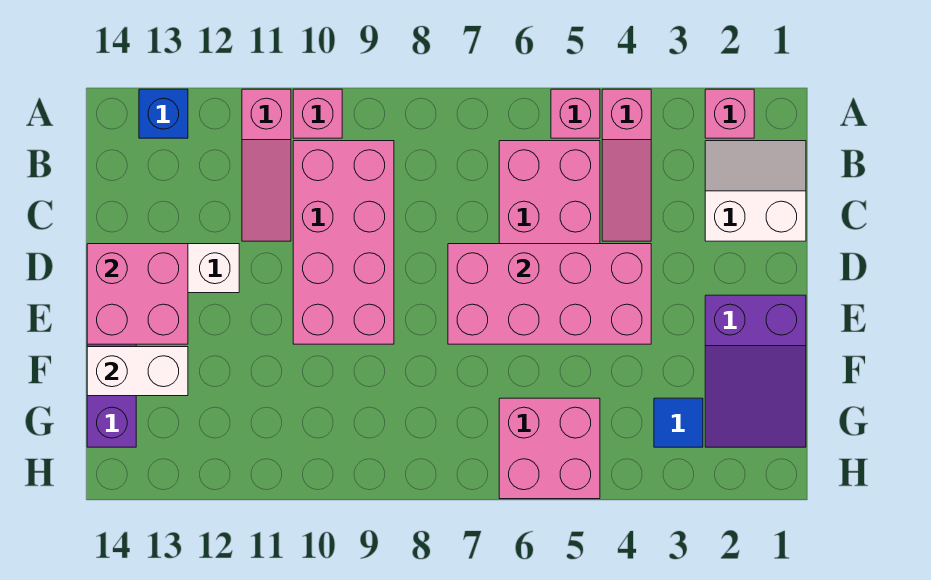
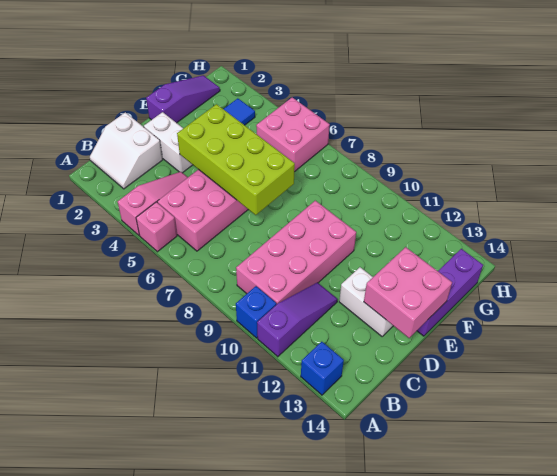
pink 1x1 brick [705,89,754,138] -> none
pink 1x1 brick [293,89,342,138] -> blue 1x1 brick [236,286,276,338]
pink 1x3 slope [242,89,291,241] -> purple 1x3 slope [257,282,338,357]
pink 2x4 brick [448,244,651,344] -> lime 2x4 brick [177,104,295,215]
purple 2x3 slope [705,295,806,447] -> purple 1x3 slope [146,75,220,123]
white 1x2 brick [87,347,188,396] -> white 1x2 brick moved to [144,112,192,173]

